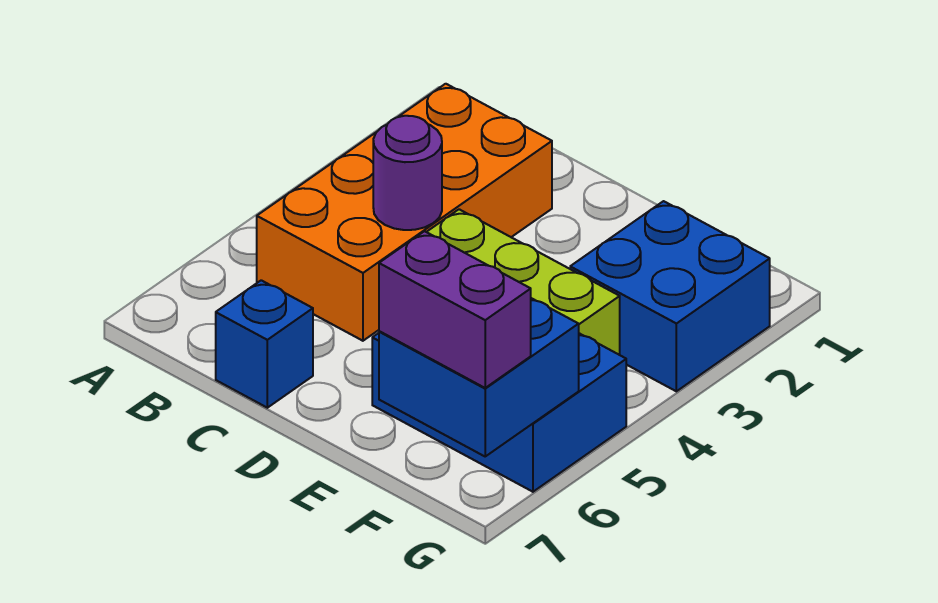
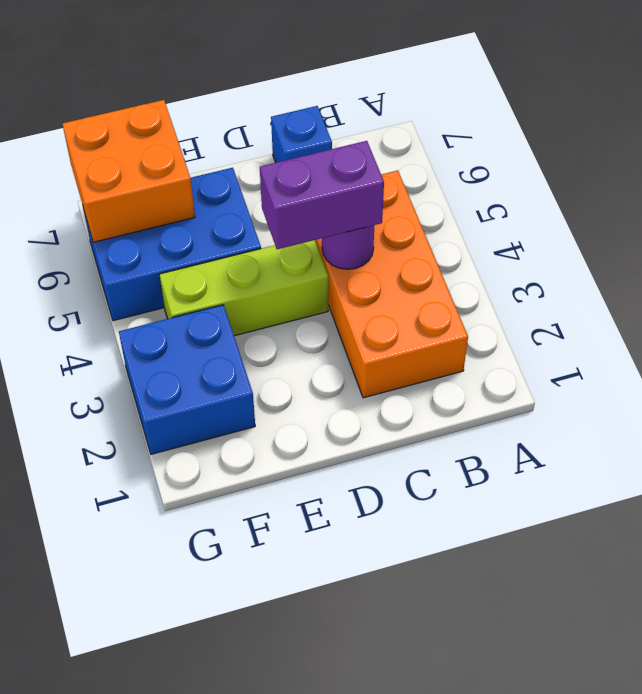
blue 2x2 brick [379,298,579,456] -> orange 2x2 brick [63,100,195,242]
purple 1x2 brick [379,231,531,388] -> purple 1x2 brick moved to [260,141,384,249]

